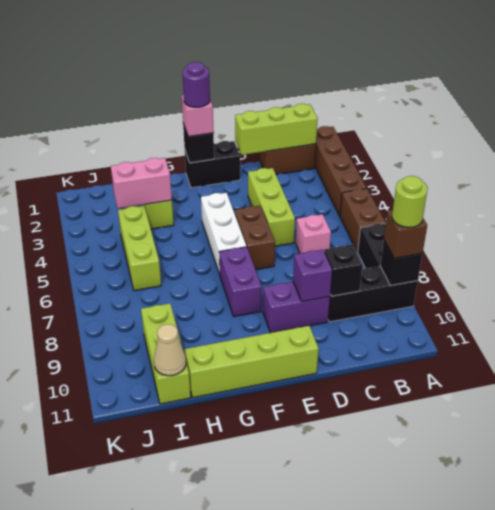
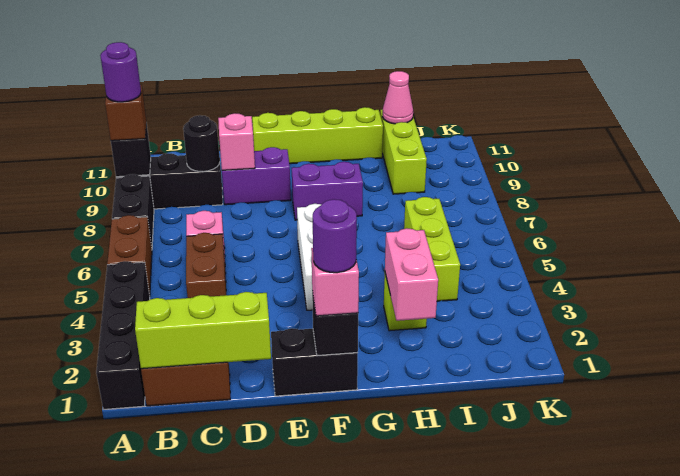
brown 1x4 brick [315,126,367,216] -> black 1x4 brick [96,261,150,409]
lime 1x1 round brick [392,176,428,228] -> purple 1x1 round brick [100,42,141,102]
black 1x1 brick [324,245,363,296] -> black 1x1 round brick [183,115,220,172]
lime 1x3 brick [248,168,295,246] -> none
purple 1x1 brick [293,250,332,302] -> pink 1x1 brick [218,114,255,170]
brown 1x2 brick [234,206,275,270] -> brown 1x2 brick moved to [186,233,226,298]
purple 1x2 brick [219,247,262,317] -> purple 1x2 brick turned to [292,162,363,220]
pink 1x2 brick [111,158,172,209] -> pink 1x2 brick turned to [385,228,438,321]
tan 1x1 cone [154,324,186,376] -> pink 1x1 cone [382,71,413,124]

